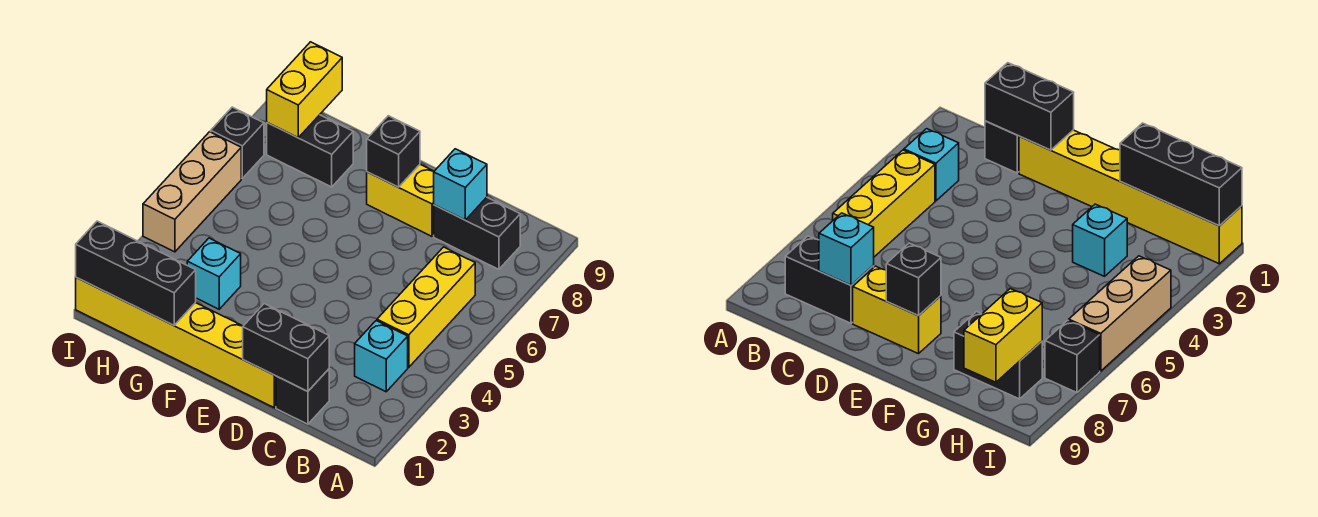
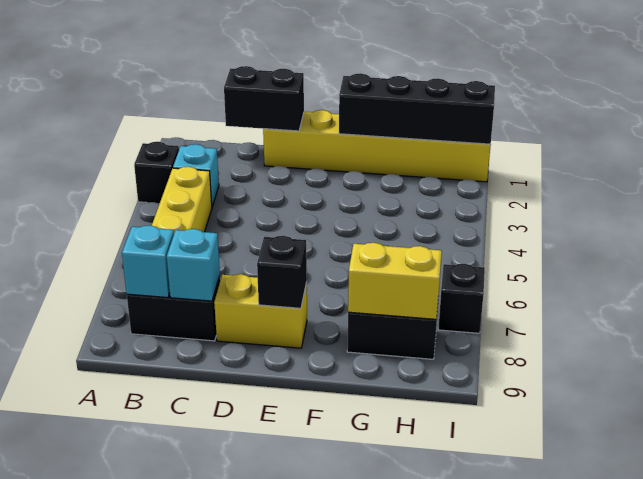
black 1x1 brick [276,369,329,424] -> black 1x1 brick moved to [134,142,179,203]
black 1x3 brick [76,221,196,325] -> black 1x4 brick [339,73,495,144]
cyan 1x1 brick [187,238,241,309] -> cyan 1x1 brick moved to [122,225,174,298]
yellow 1x2 brick [267,42,342,138] -> yellow 1x2 brick turned to [348,243,442,319]
tan 1x3 brick [143,132,241,252] -> none

